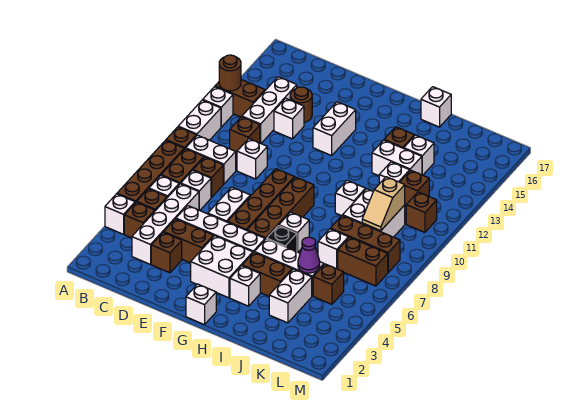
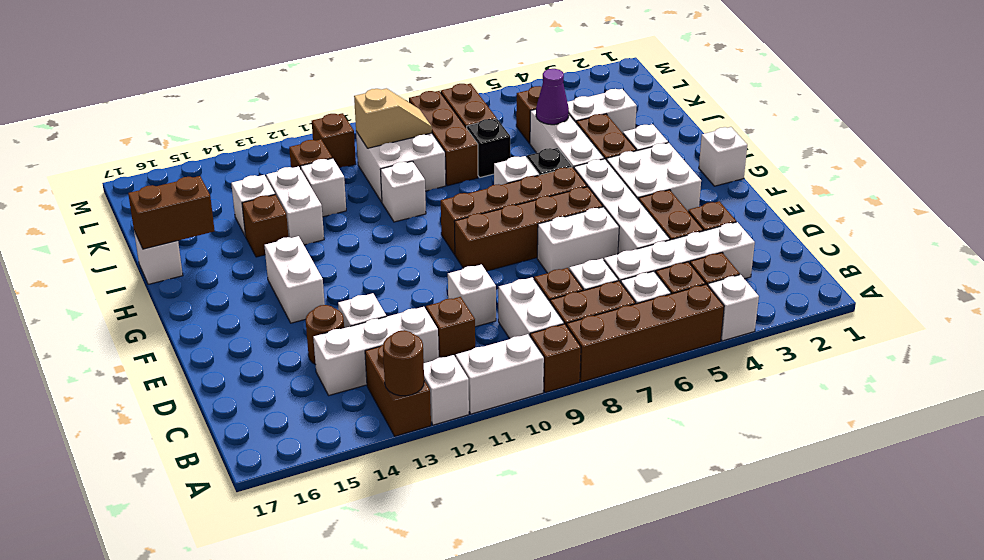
white 1x2 brick [313,102,356,156] -> white 1x2 brick turned to [265,236,325,323]
none -> brown 1x2 brick [128,176,215,249]
white 1x1 brick [318,229,348,269] -> black 1x1 brick [467,119,510,177]

